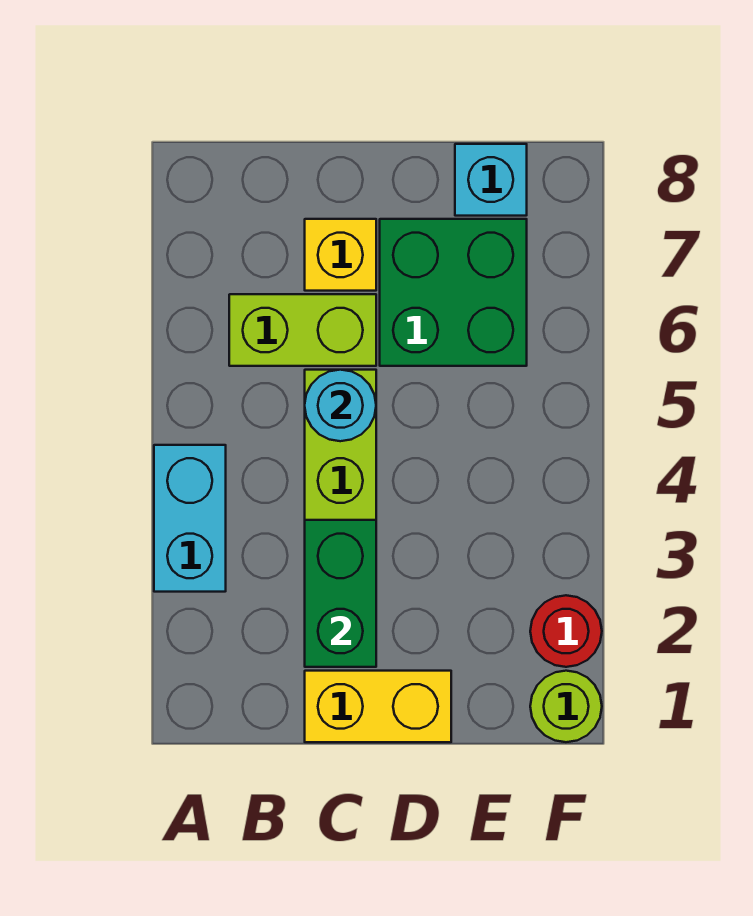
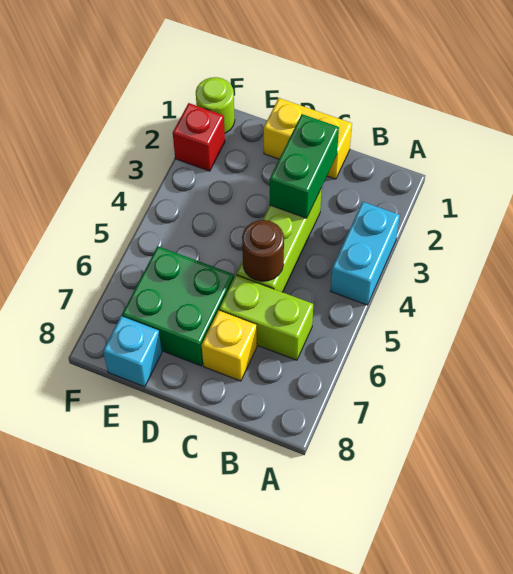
cyan 1x1 round brick [305,370,376,441] -> brown 1x1 round brick [242,220,284,281]
red 1x1 round brick [530,595,602,667] -> red 1x1 brick [173,103,225,171]

